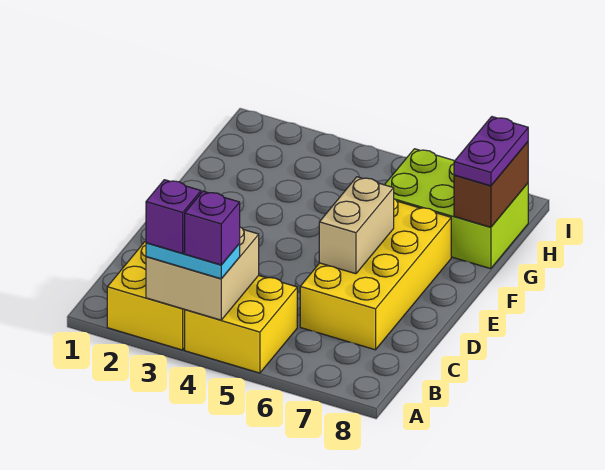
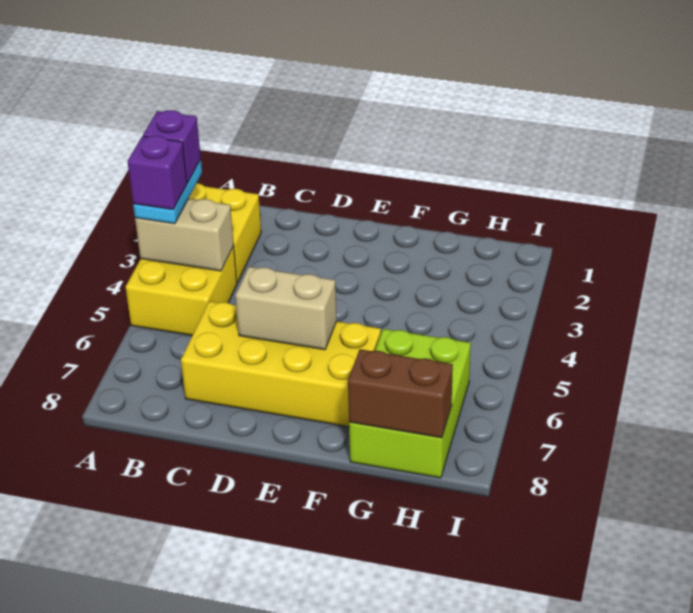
tan 2x2 brick [146,227,259,320] -> tan 1x2 brick [135,199,234,271]
purple 1x2 plate [454,117,528,186] -> none

